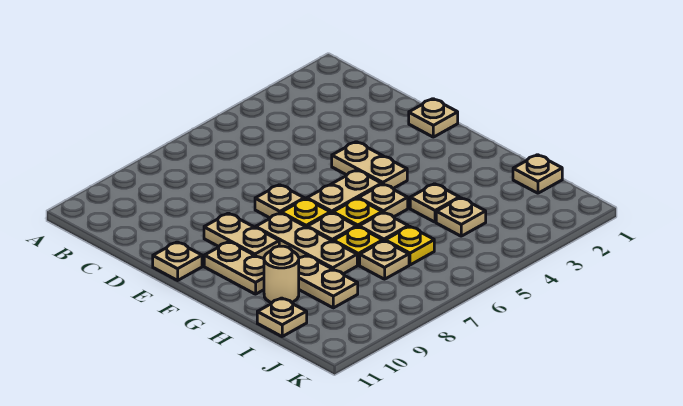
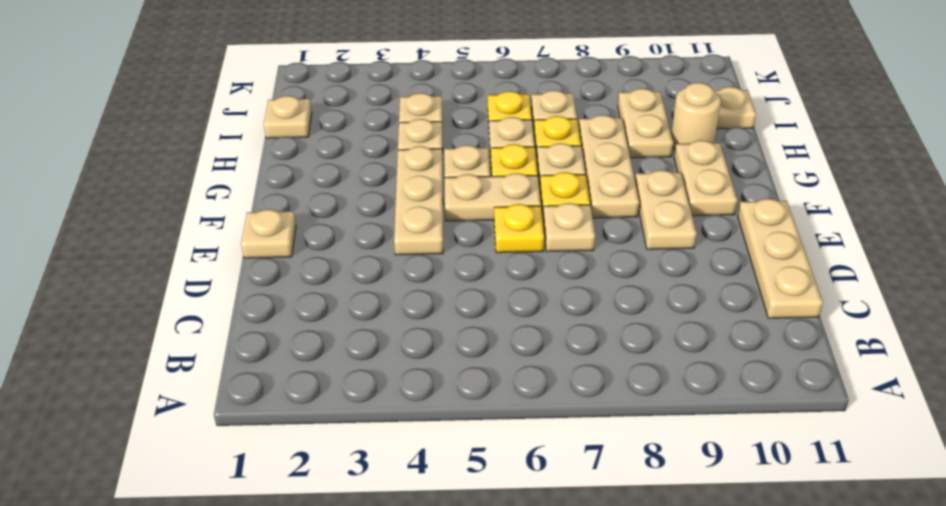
tan 1x2 plate [332,142,407,188] -> tan 1x3 plate [394,146,443,255]
none -> yellow 1x1 plate [494,204,544,253]
tan 1x1 plate [153,242,202,280] -> tan 1x3 plate [738,199,823,318]

